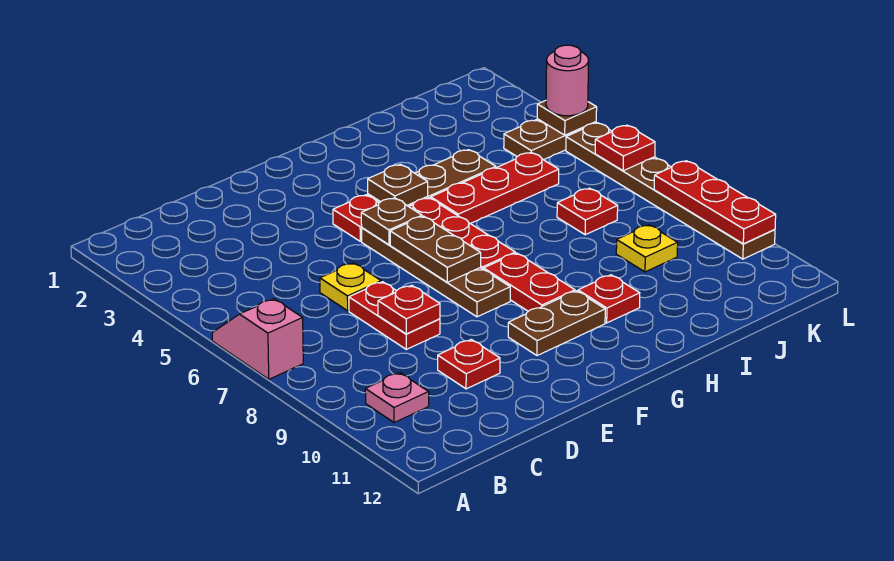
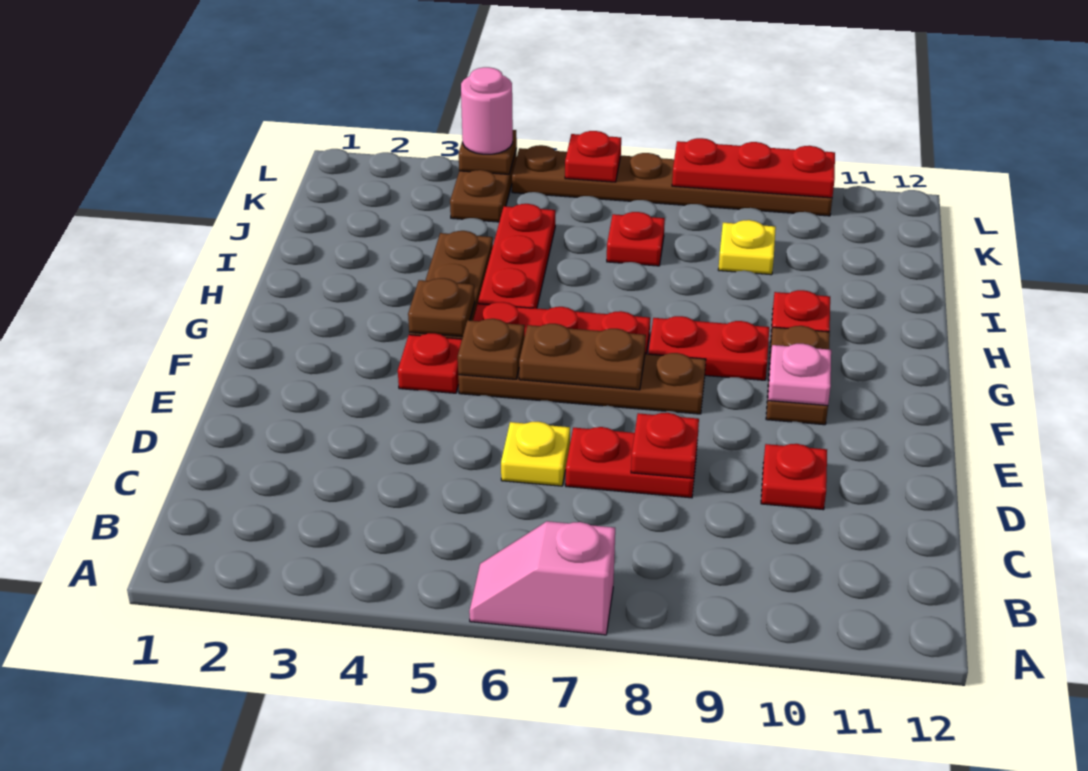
pink 1x1 plate [365,373,429,423] -> pink 1x1 plate moved to [768,344,831,406]

